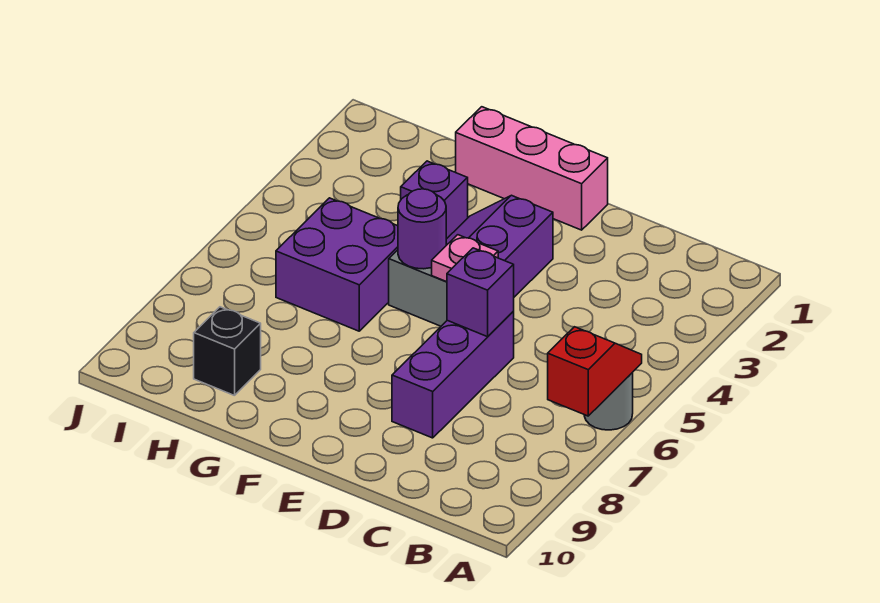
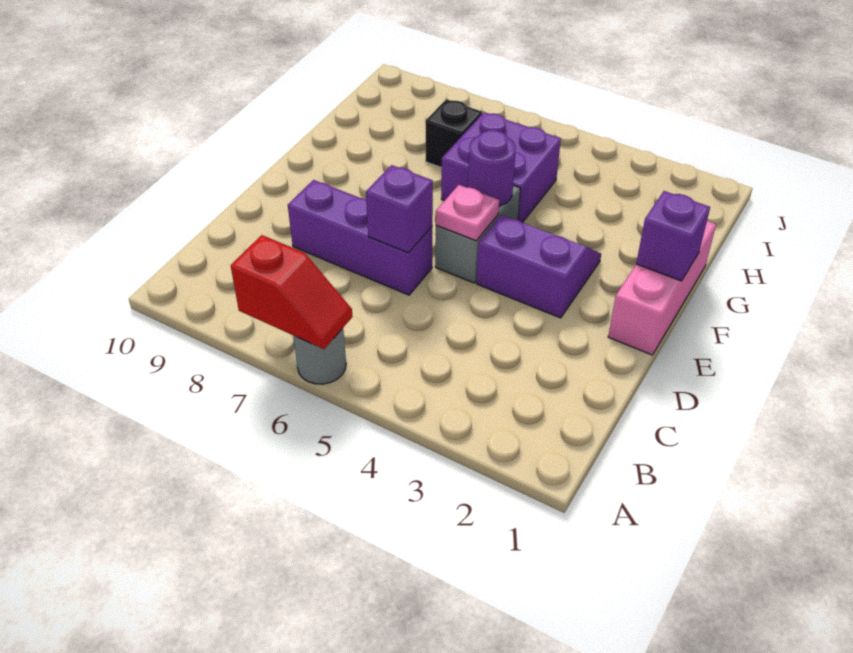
purple 1x1 brick [401,161,468,239] -> purple 1x1 brick moved to [636,191,710,281]
black 1x1 brick [194,307,261,396] -> black 1x1 brick moved to [426,99,482,168]

